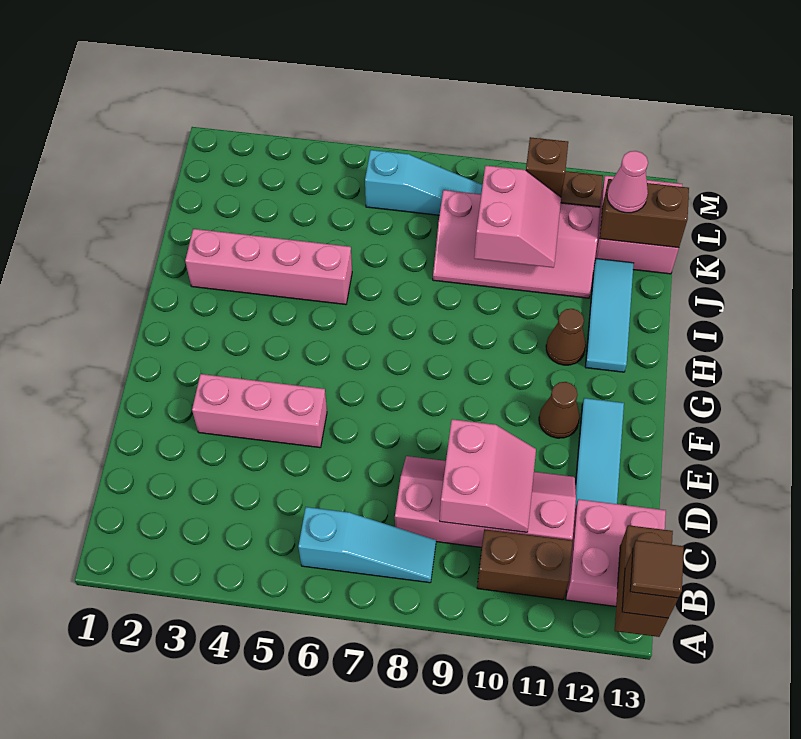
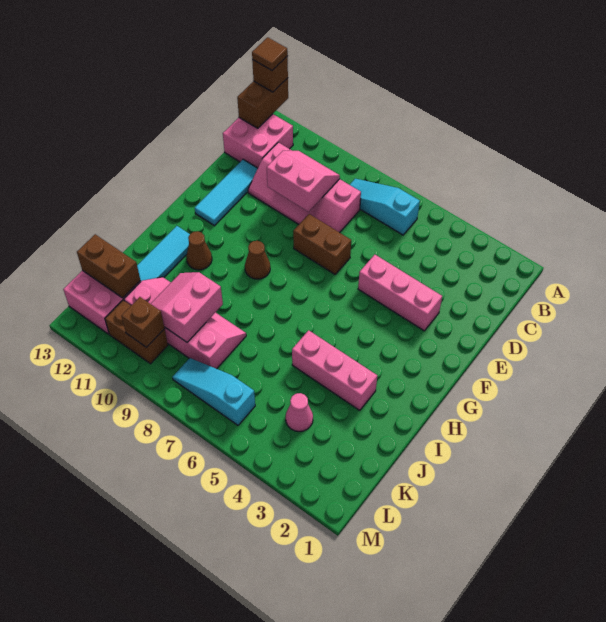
brown 1x2 brick [477,529,572,600] -> brown 1x2 brick moved to [293,214,351,274]
pink 2x2 slope [440,419,536,532] -> pink 2x2 slope turned to [267,151,340,212]
brown 1x1 cone [539,382,580,438] -> brown 1x1 cone moved to [245,241,270,279]
pink 1x4 brick [185,229,352,305] -> pink 1x3 brick [292,330,377,410]
pink 1x1 cone [607,151,648,213] -> pink 1x1 cone moved to [286,393,313,432]

